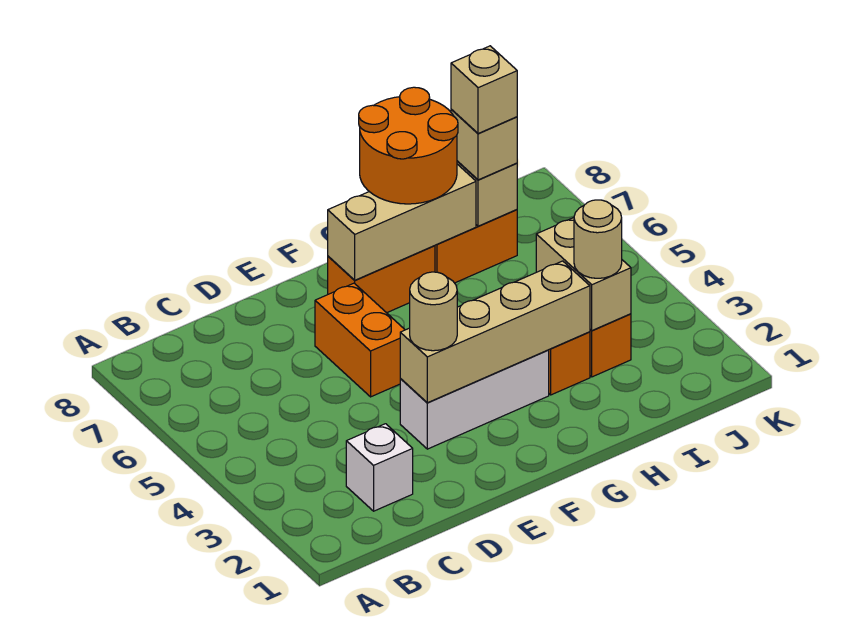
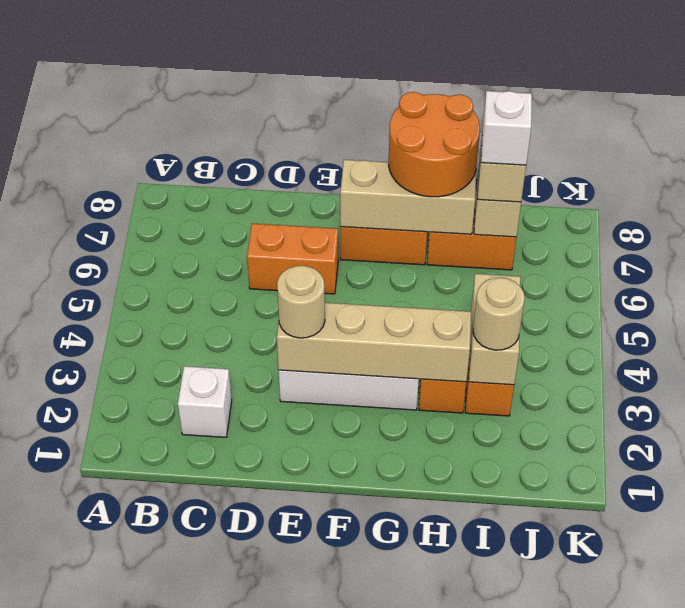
orange 1x2 brick [315,283,405,397] -> orange 1x2 brick turned to [247,223,338,294]
tan 1x1 brick [451,46,517,134] -> white 1x1 brick [481,91,532,165]

